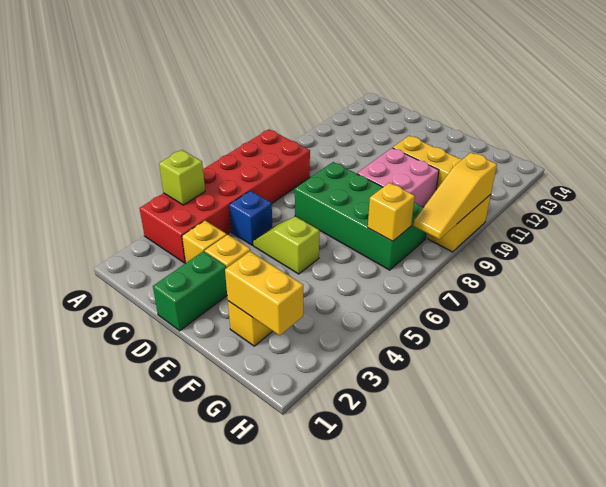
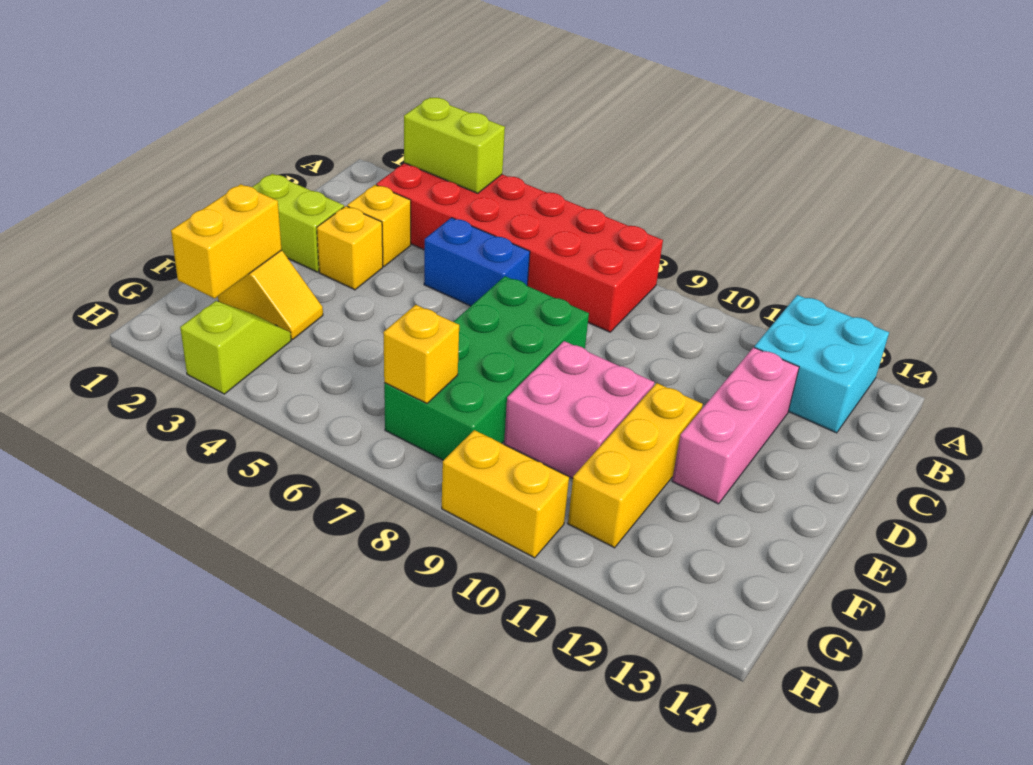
lime 1x1 brick [159,150,205,205] -> lime 1x2 brick [404,98,505,193]
none -> cyan 2x2 brick [754,295,889,433]
blue 1x1 brick [229,191,272,245] -> blue 1x2 brick [424,218,530,306]
none -> pink 1x3 brick [672,347,799,504]
green 1x2 brick [153,251,227,331] -> lime 1x2 brick [253,174,344,272]
lime 1x2 slope [253,217,319,274] -> lime 1x2 slope moved to [180,301,291,394]
yellow 1x3 slope [413,153,497,239] -> none

